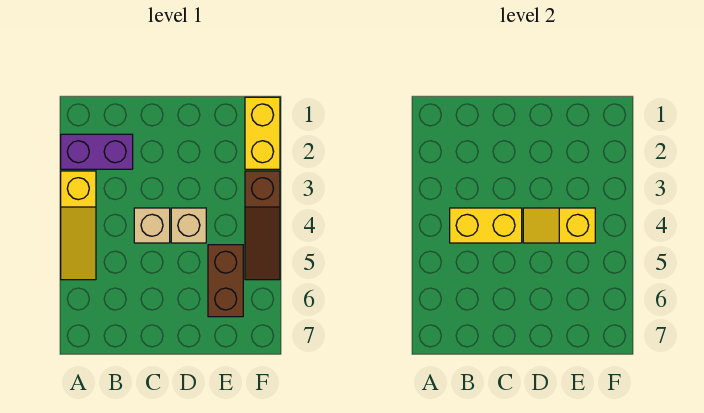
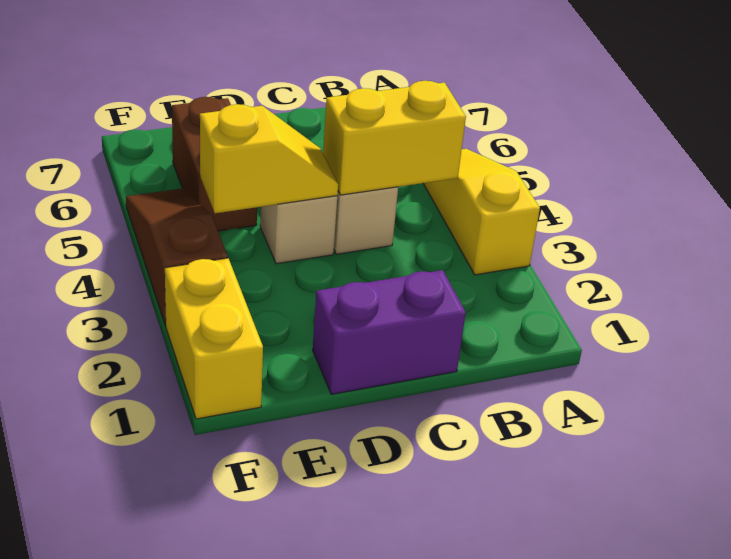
purple 1x2 brick [61,134,133,169] -> purple 1x2 brick moved to [313,270,466,394]

